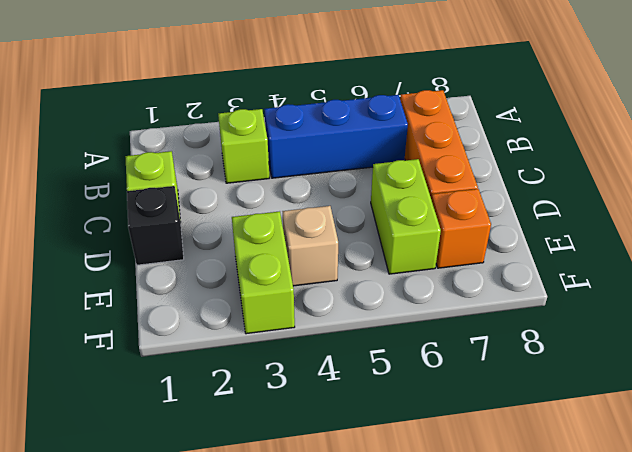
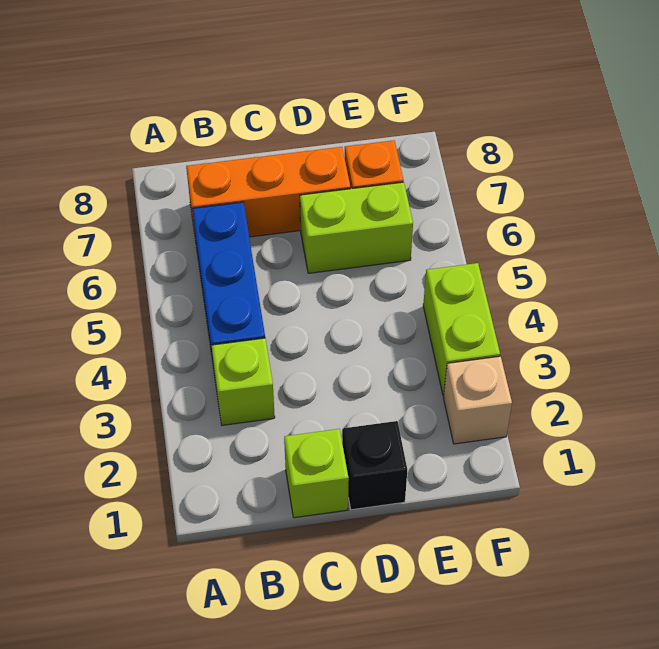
lime 1x2 brick [232,211,295,334] -> lime 1x2 brick turned to [423,263,500,396]
tan 1x1 brick [282,206,338,286] -> tan 1x1 brick moved to [444,356,512,444]

